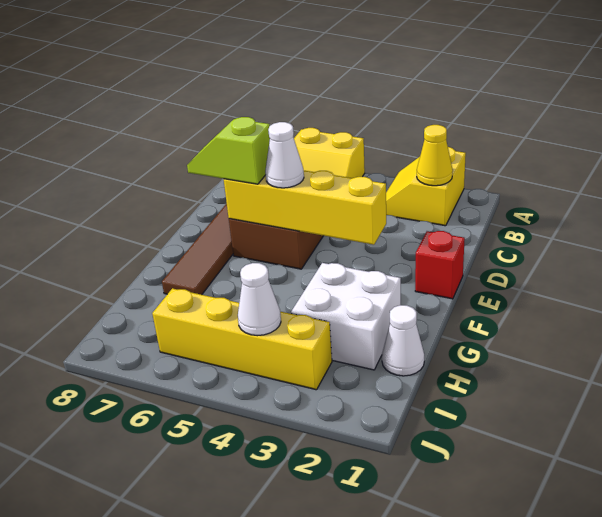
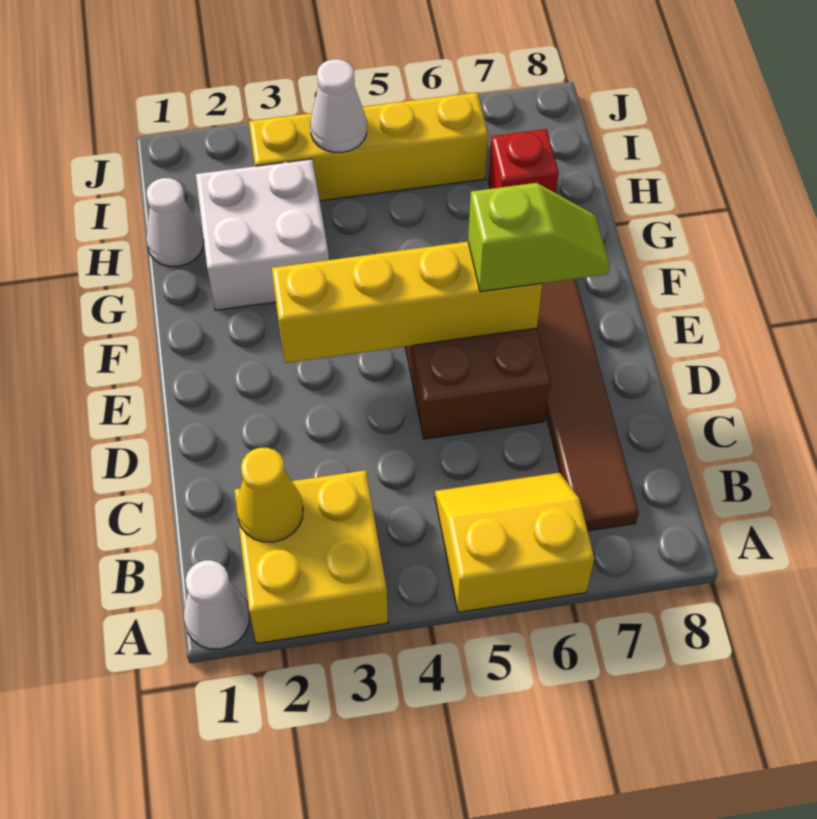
yellow 2x2 slope [386,147,466,226] -> yellow 2x2 brick [234,470,388,643]
red 1x1 brick [415,231,465,299] -> red 1x1 brick moved to [488,129,559,193]
white 1x1 cone [265,122,304,188] -> white 1x1 cone moved to [184,560,249,649]

